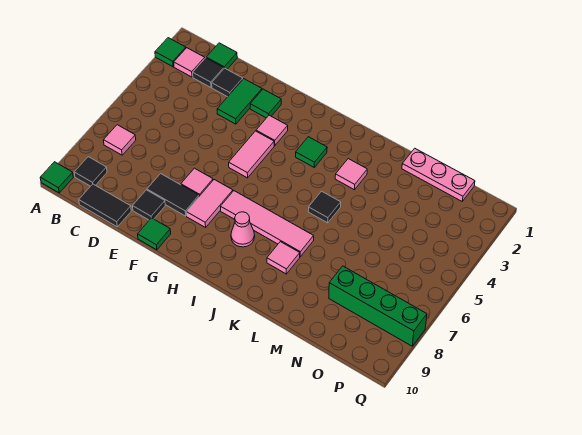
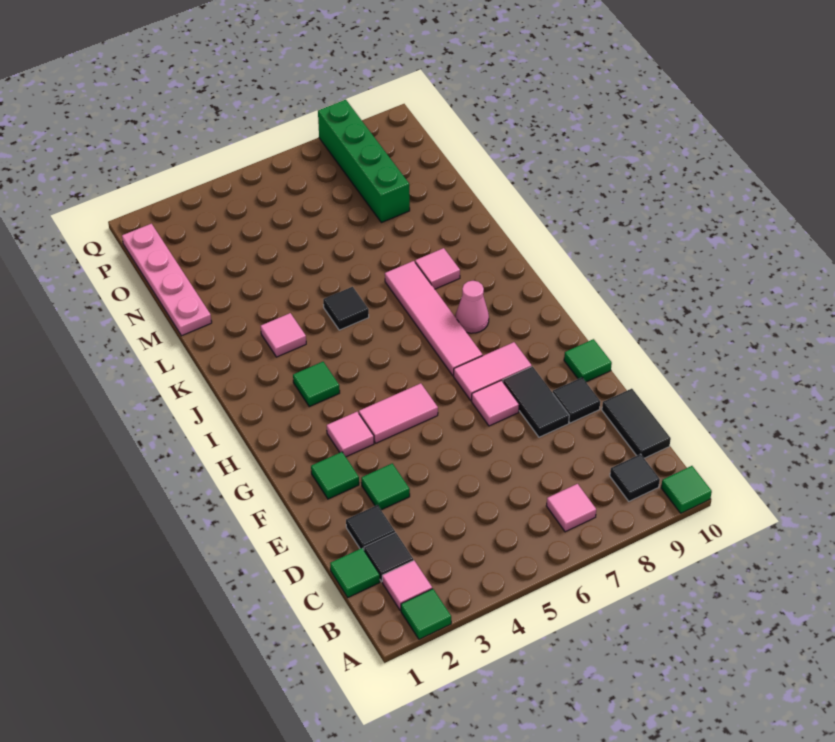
green 1x2 tile [217,79,262,124] -> green 1x1 tile [361,463,410,510]
pink 1x3 plate [402,148,475,201] -> pink 1x4 plate [122,224,212,336]

